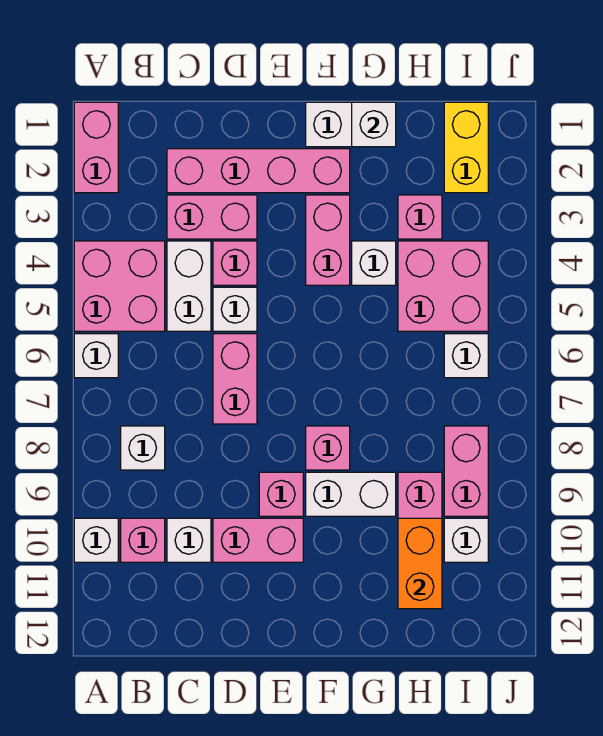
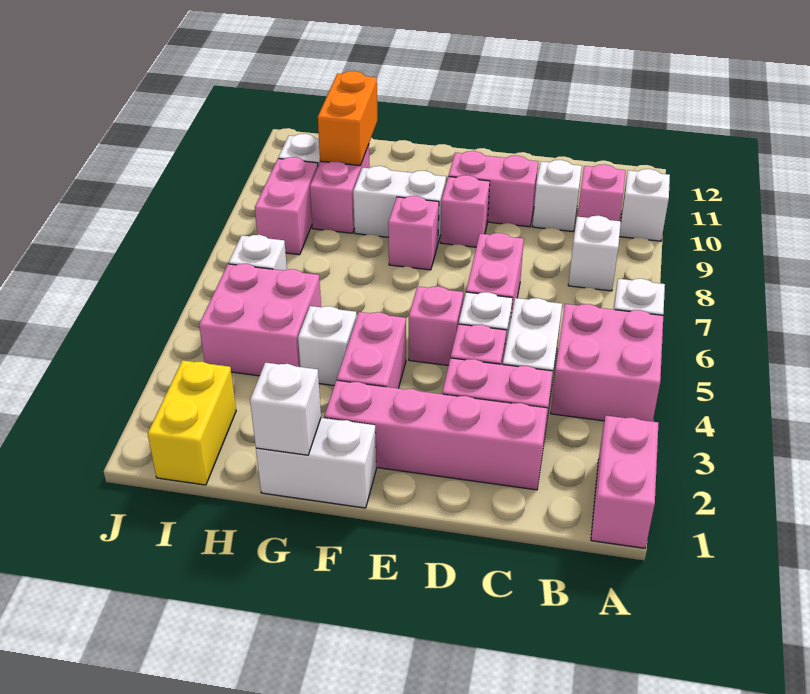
pink 1x1 brick [398,195,442,239] -> pink 1x1 brick moved to [409,286,463,365]

